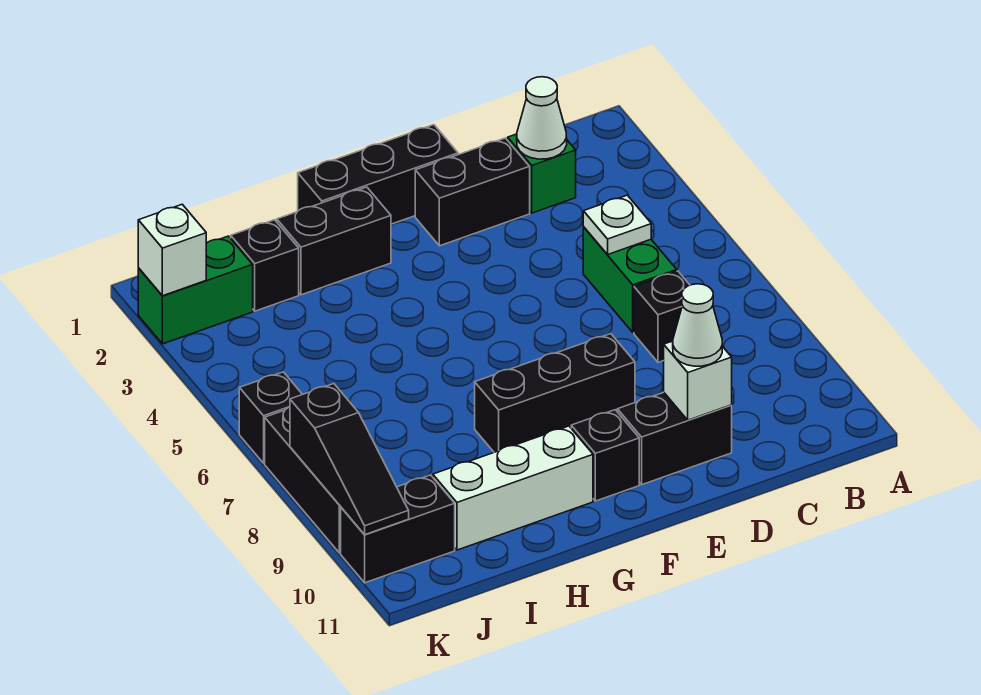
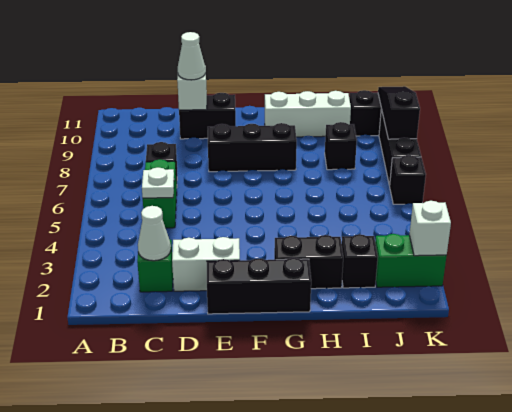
black 1x2 brick [415,138,530,246] -> white 1x2 brick [172,237,240,291]
black 1x1 brick [571,410,639,501] -> black 1x1 brick moved to [325,122,357,170]

